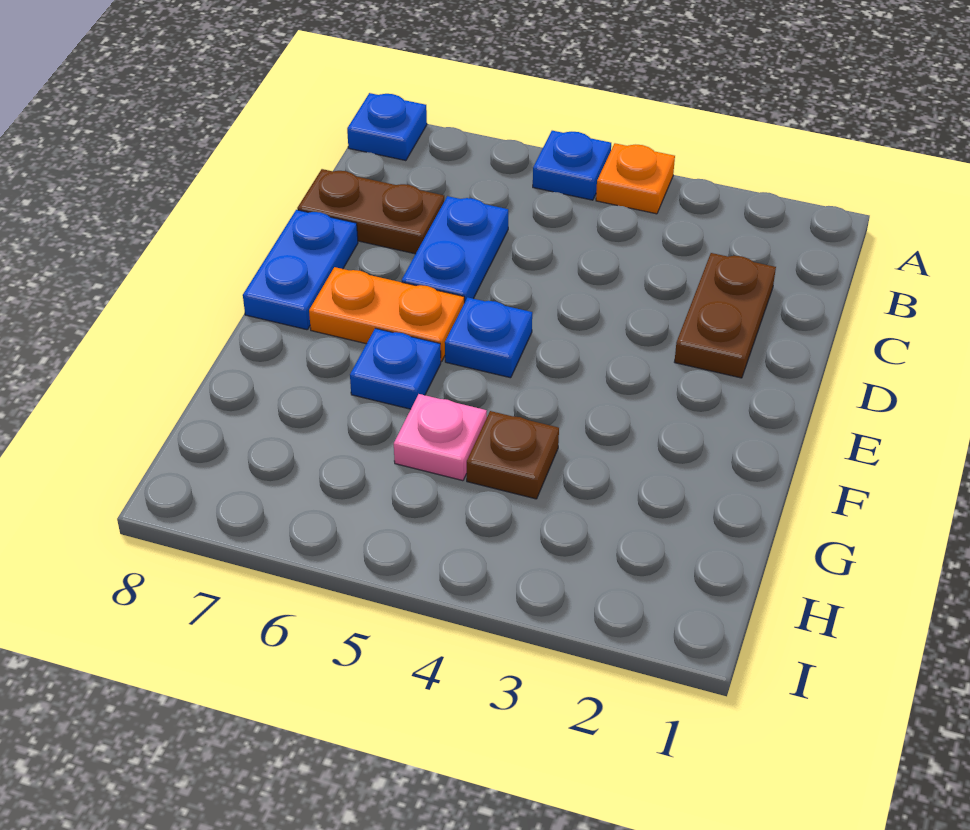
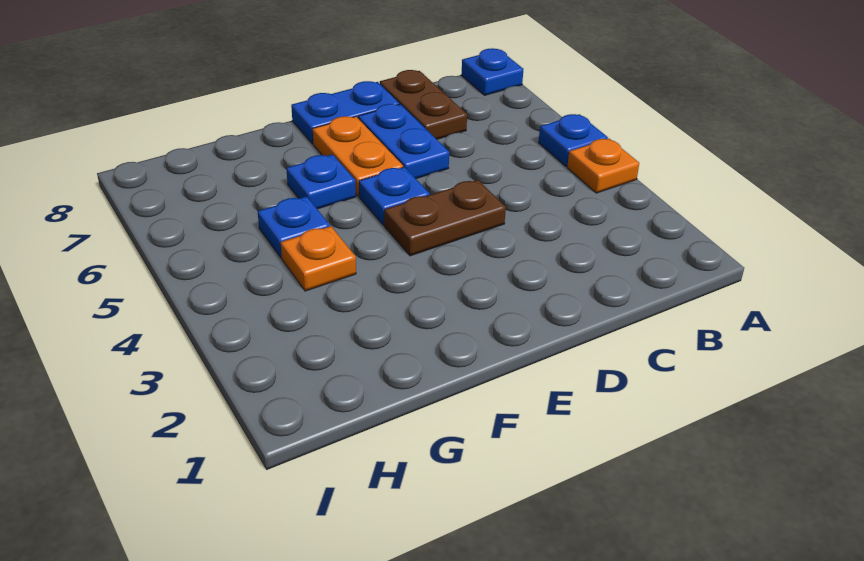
brown 1x2 plate [675,253,776,378] -> brown 1x2 plate moved to [384,180,506,256]
blue 1x2 plate [402,196,508,303] -> blue 1x2 plate turned to [358,104,449,179]
brown 1x1 plate [467,411,559,499] -> orange 1x1 plate [281,226,356,291]
pink 1x1 plate [394,394,487,481] -> blue 1x1 plate [258,196,330,258]

